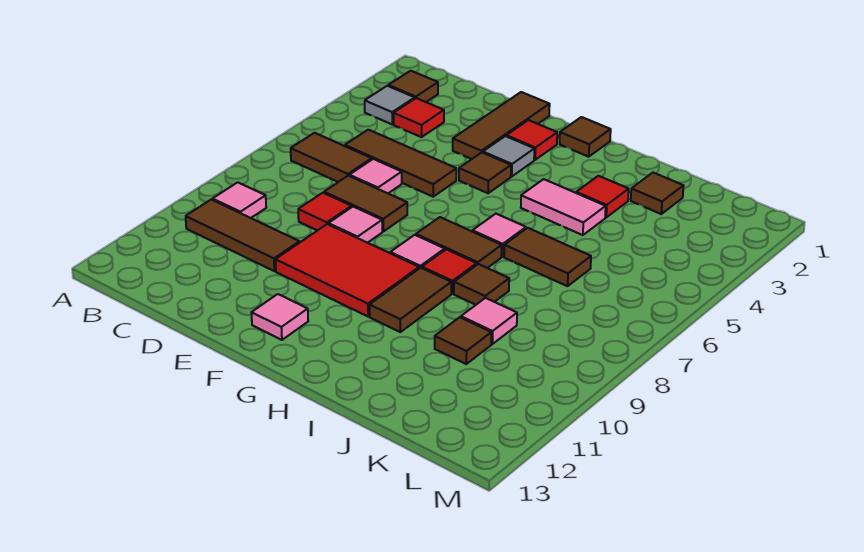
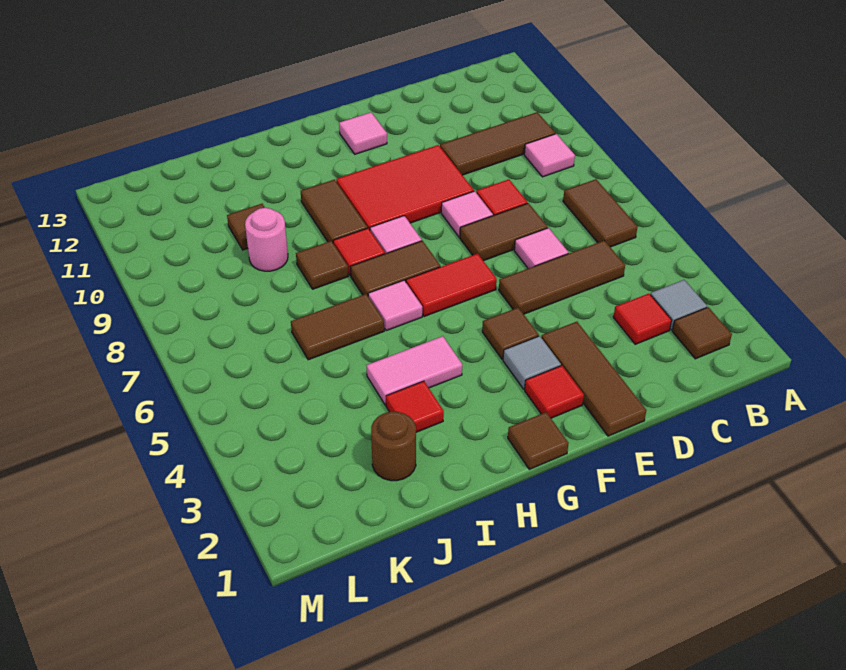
brown 1x2 tile [291,133,372,182] -> brown 1x2 tile turned to [563,179,638,247]
none -> red 1x2 tile [406,254,497,317]
brown 1x1 tile [631,173,683,214] -> brown 1x1 round brick [371,412,416,481]
pink 1x1 tile [461,298,517,344] -> pink 1x1 round brick [245,208,288,271]

